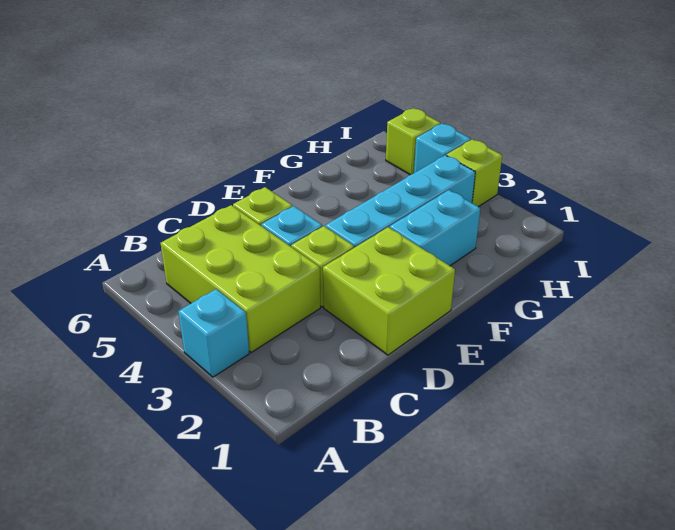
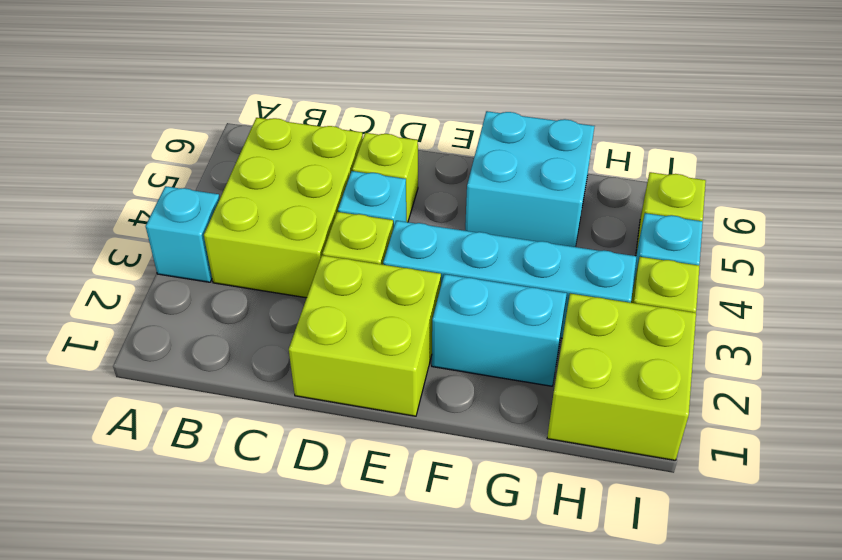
none -> cyan 2x2 brick [465,111,595,247]
none -> lime 2x2 brick [547,293,696,460]

